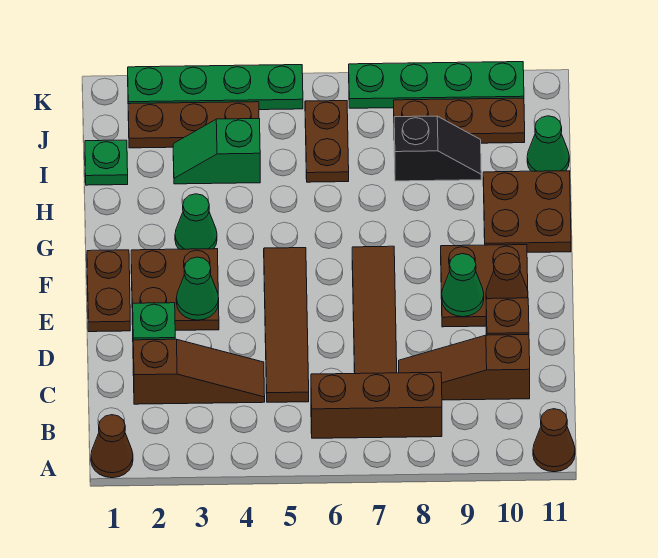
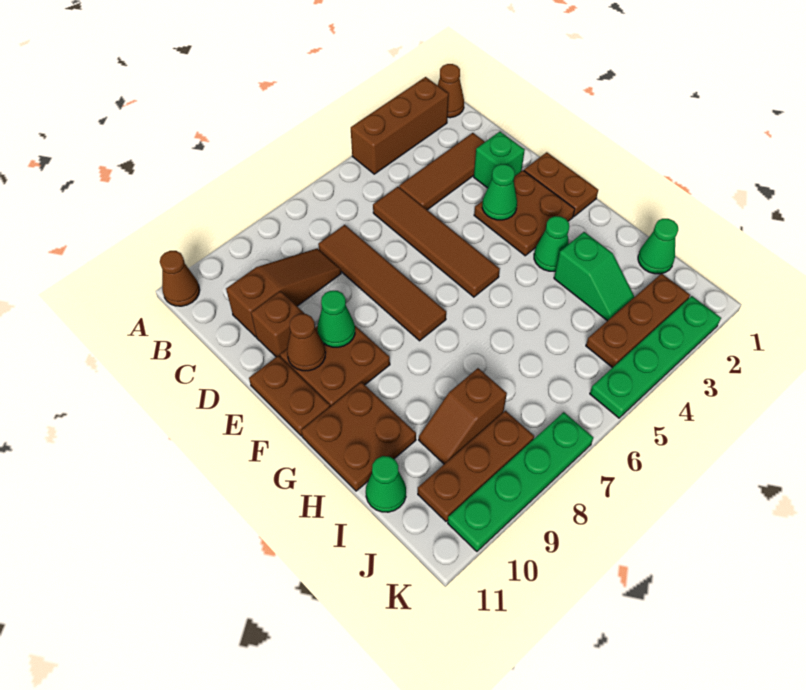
brown 1x3 brick [311,372,442,438] -> brown 1x3 brick moved to [351,77,449,174]
brown 1x3 slope [133,339,265,404] -> brown 1x3 tile [399,133,485,210]
green 1x1 plate [85,140,128,185] -> green 1x1 cone [638,219,678,274]
green 1x2 slope [173,119,260,184] -> green 1x2 slope turned to [554,232,634,321]
brown 1x2 plate [305,101,349,182] -> brown 1x2 plate moved to [249,356,330,436]
black 1x2 slope [394,116,481,181] -> brown 1x2 slope [419,368,507,464]

